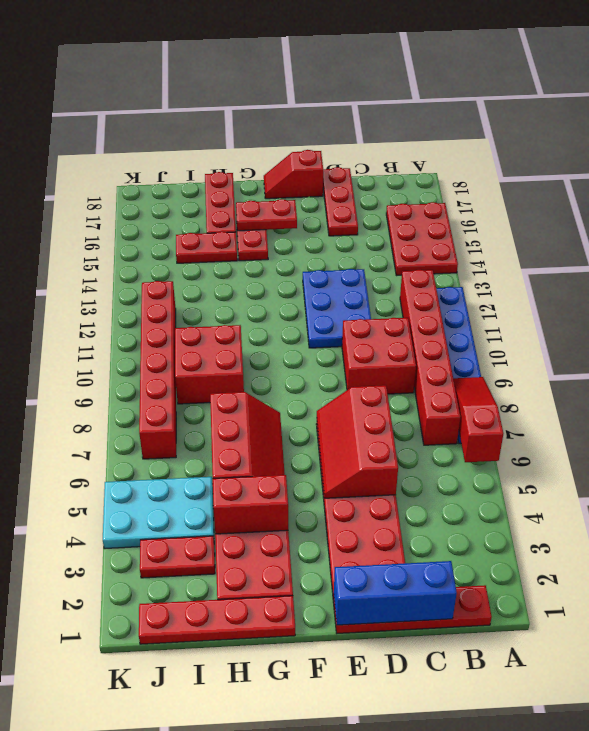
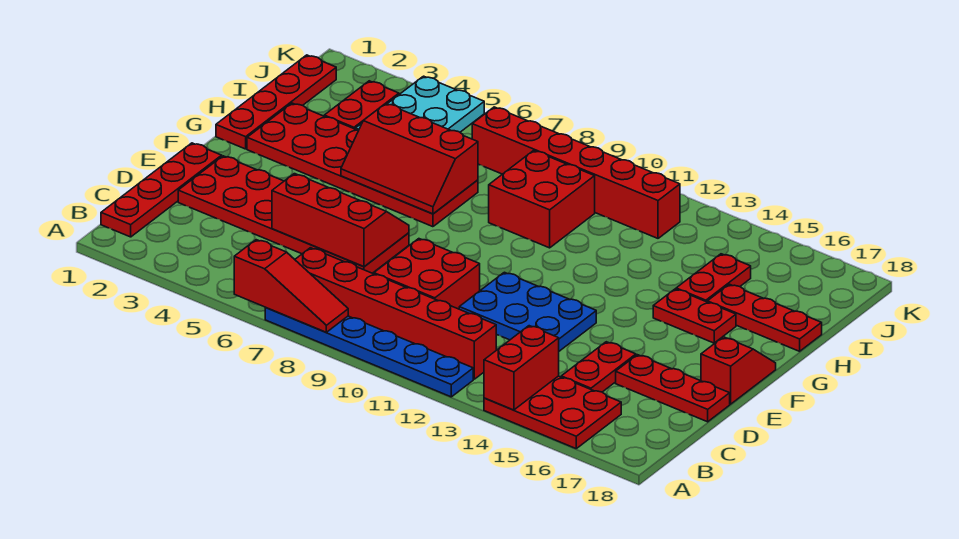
blue 1x3 brick [334,561,457,625] -> none
red 1x2 plate [236,199,297,231] -> red 1x2 plate moved to [561,342,636,392]
red 1x2 brick [213,475,288,534] -> red 1x2 brick moved to [484,326,559,410]

